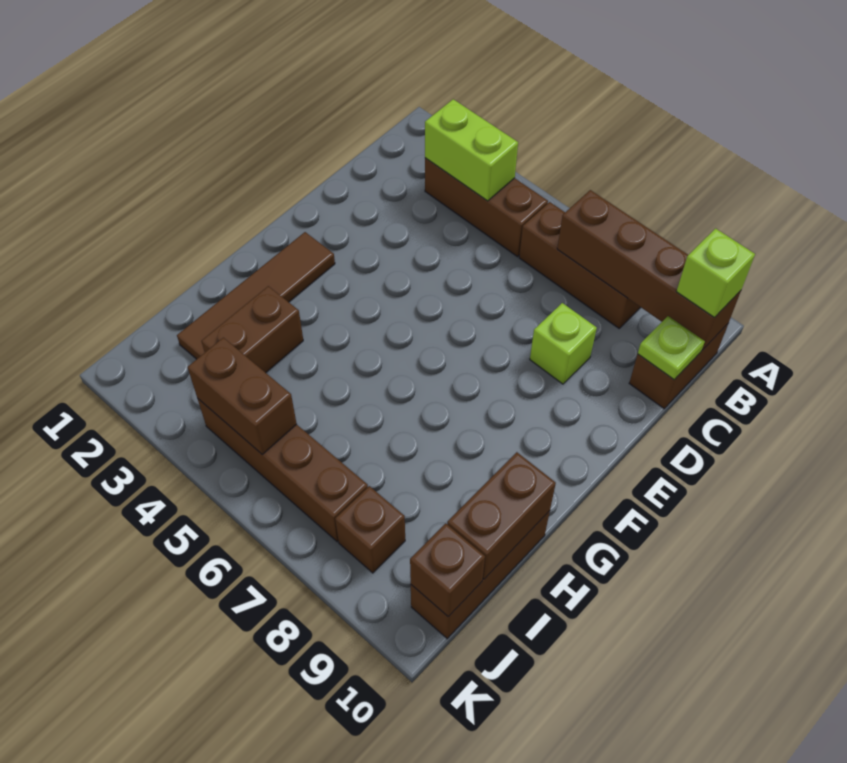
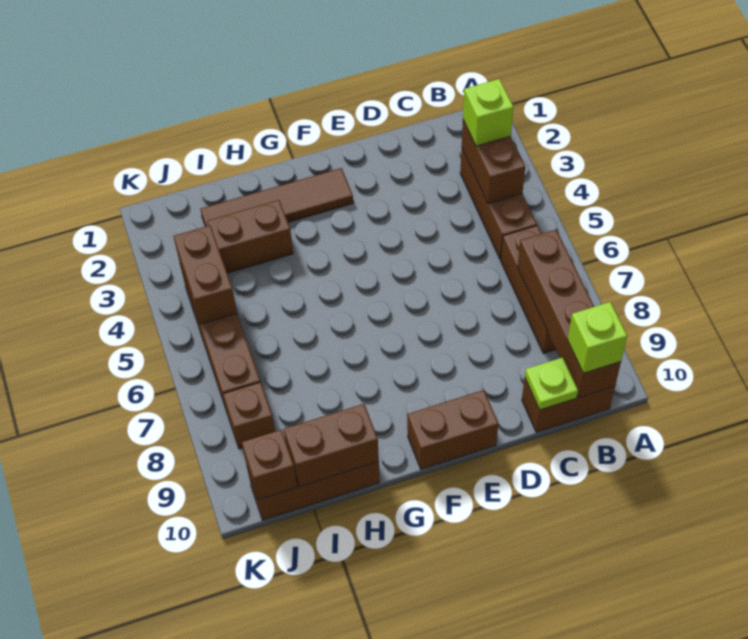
lime 1x2 brick [425,99,518,201] -> brown 1x2 brick [462,120,525,204]
lime 1x1 brick [530,303,597,384] -> lime 1x1 brick moved to [463,79,513,146]
none -> brown 1x2 brick [407,390,498,469]

